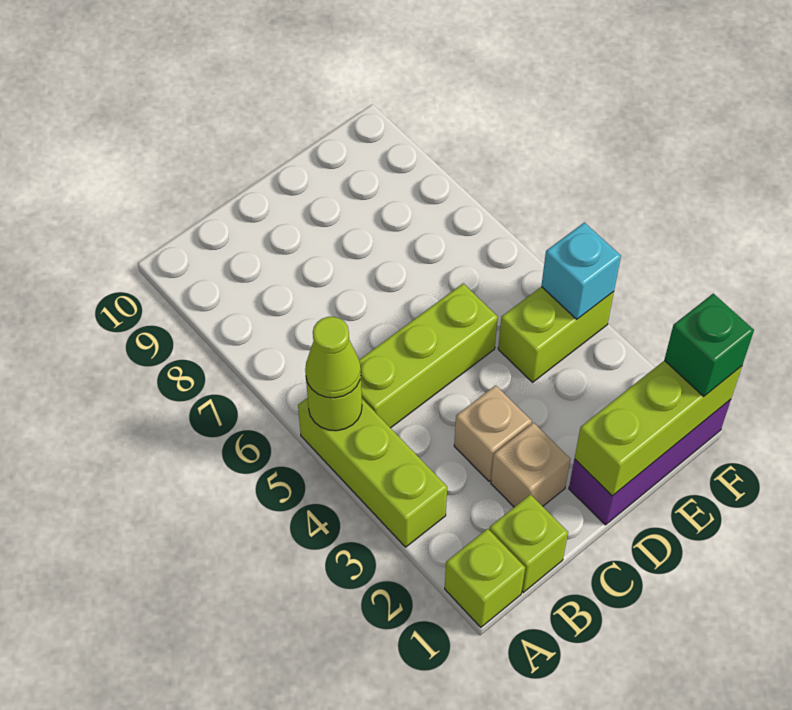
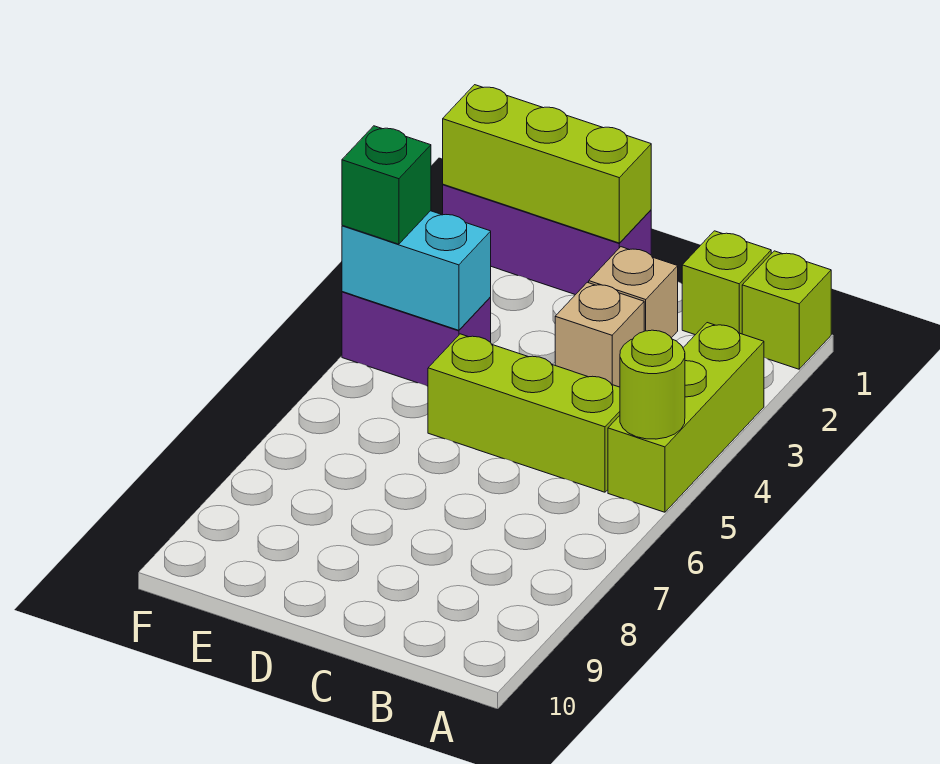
lime 1x1 cone [305,317,361,398] -> none
lime 1x2 brick [498,287,614,382] -> purple 1x2 brick [342,292,491,386]
green 1x1 brick [664,294,754,396] -> green 1x1 brick moved to [342,126,431,244]
cyan 1x1 brick [541,222,621,319] -> cyan 1x2 brick [342,211,491,330]

